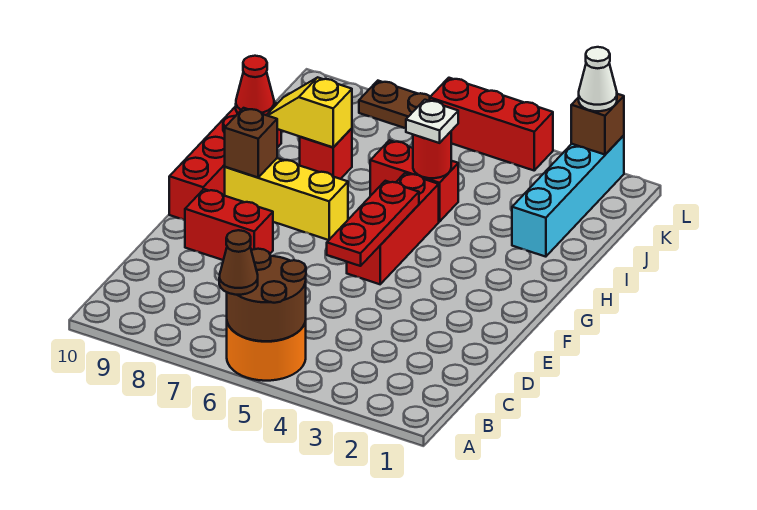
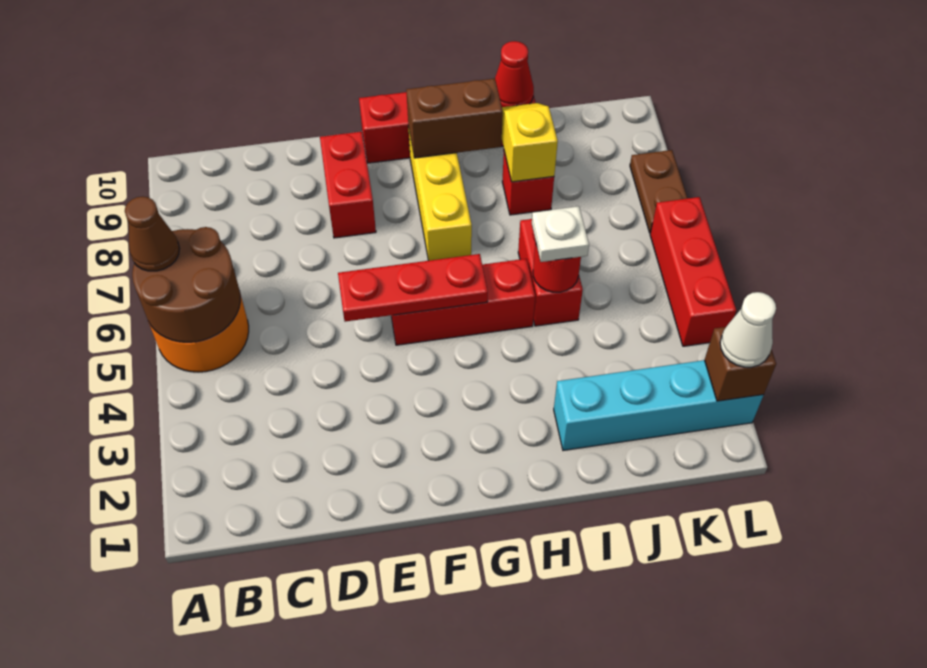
brown 1x1 brick [225,108,277,178] -> brown 1x2 brick [406,78,503,158]

